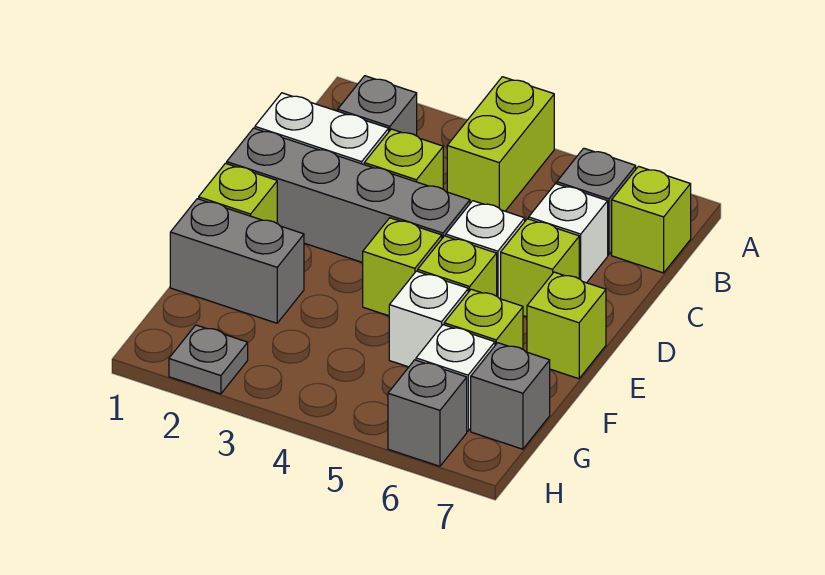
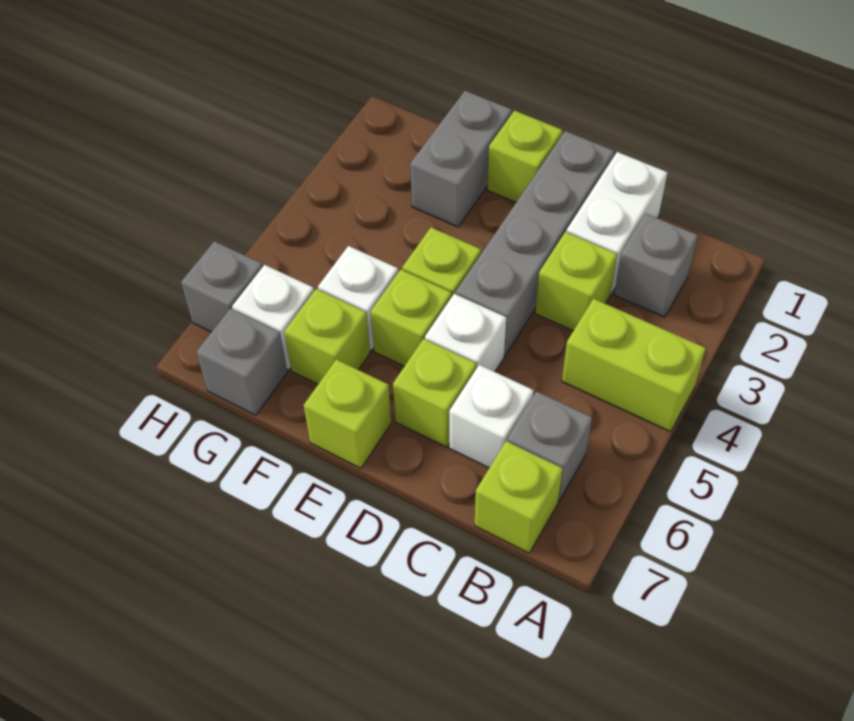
grey 1x1 plate [169,325,248,394] -> none

